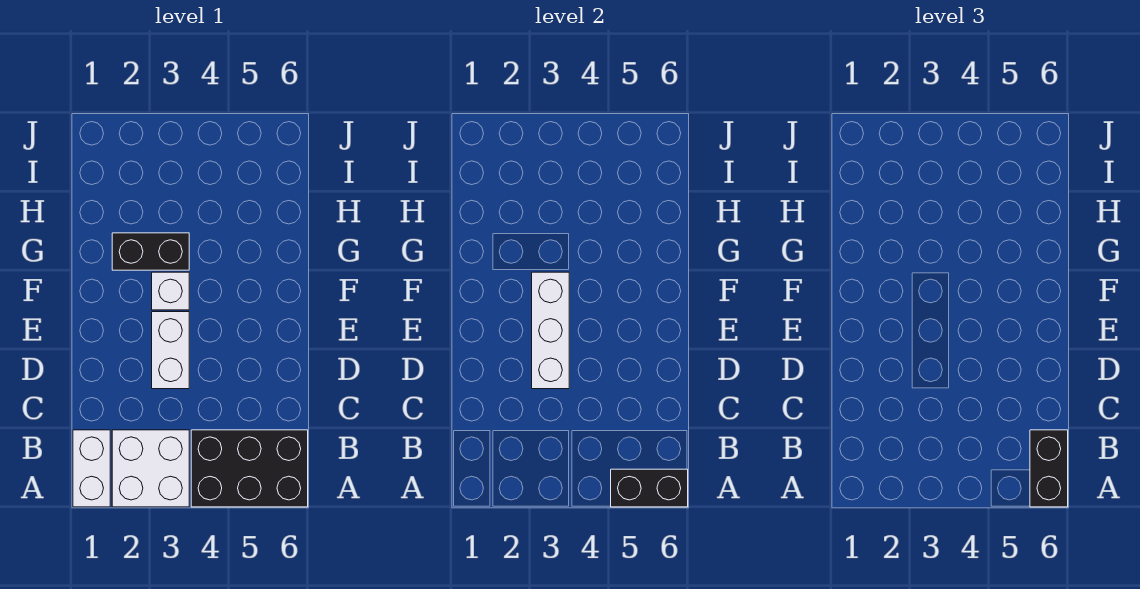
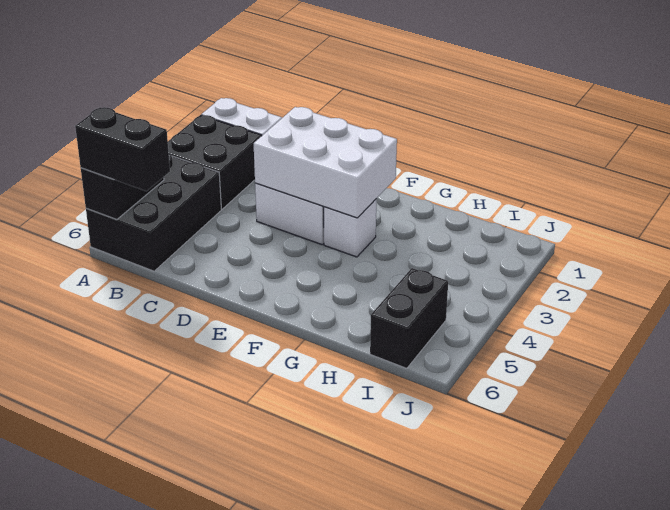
white 2x2 brick [112,430,189,507] -> black 2x2 brick [168,115,262,209]
white 1x3 brick [532,272,569,389] -> white 2x3 brick [254,107,397,218]
black 1x2 brick [112,233,189,270] -> black 1x2 brick moved to [370,268,448,369]

